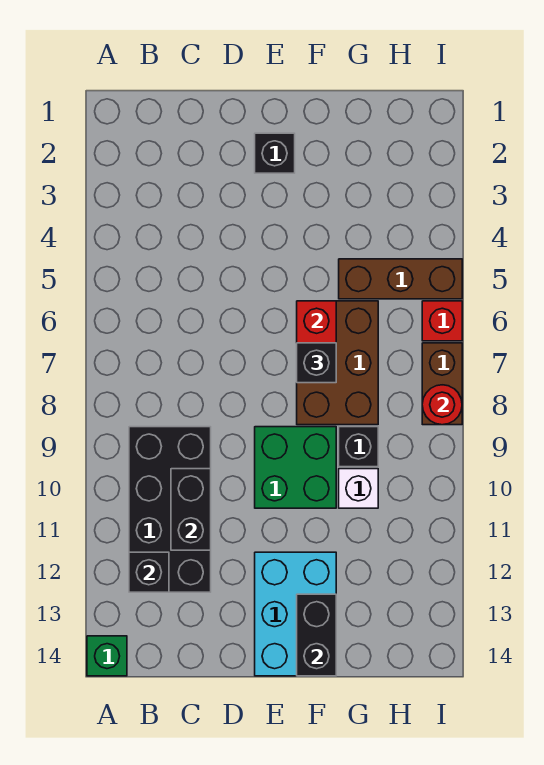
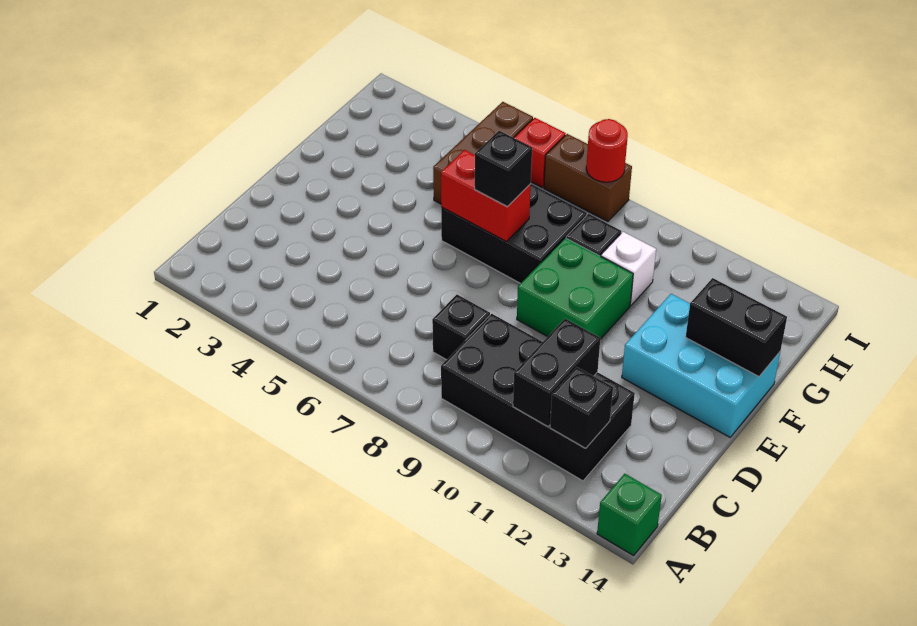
black 1x2 brick [171,469,211,550] -> black 1x2 brick turned to [513,319,600,427]
black 1x1 brick [255,133,295,173] -> black 1x1 brick moved to [432,295,490,360]
brown 2x3 brick [297,301,378,425] -> black 2x3 brick [441,184,587,284]

